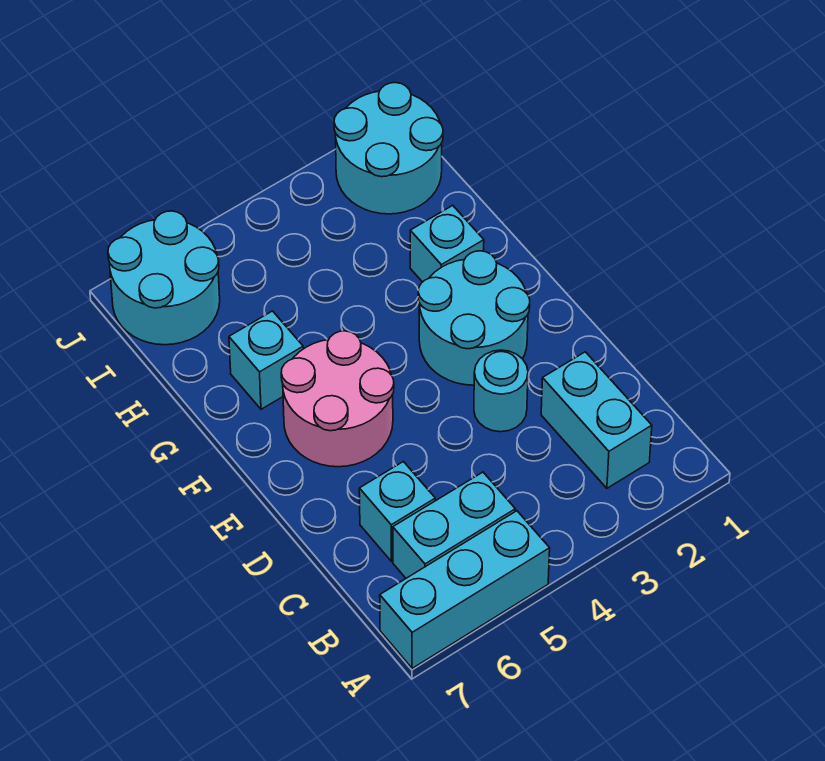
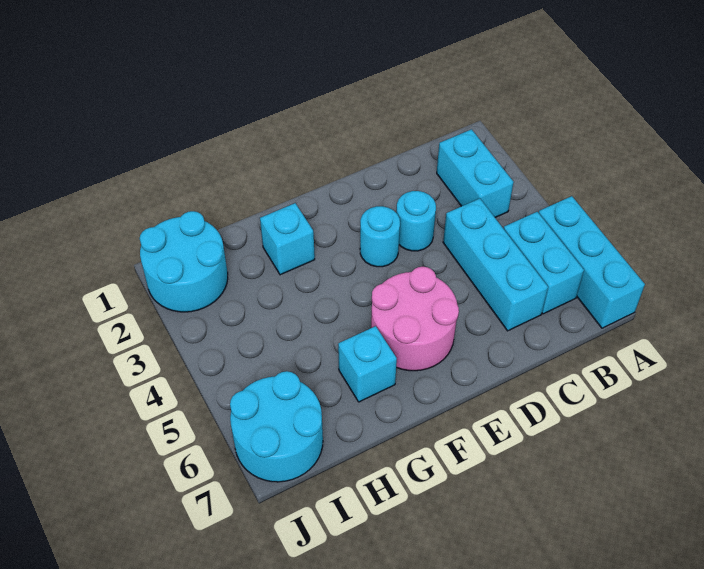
cyan 1x2 brick [541,352,652,488] -> cyan 1x2 brick turned to [437,129,514,217]
cyan 1x1 brick [359,462,435,561] -> cyan 1x3 brick [443,199,548,331]
cyan 2x2 round brick [418,251,530,385] -> cyan 1x1 round brick [360,206,400,267]

